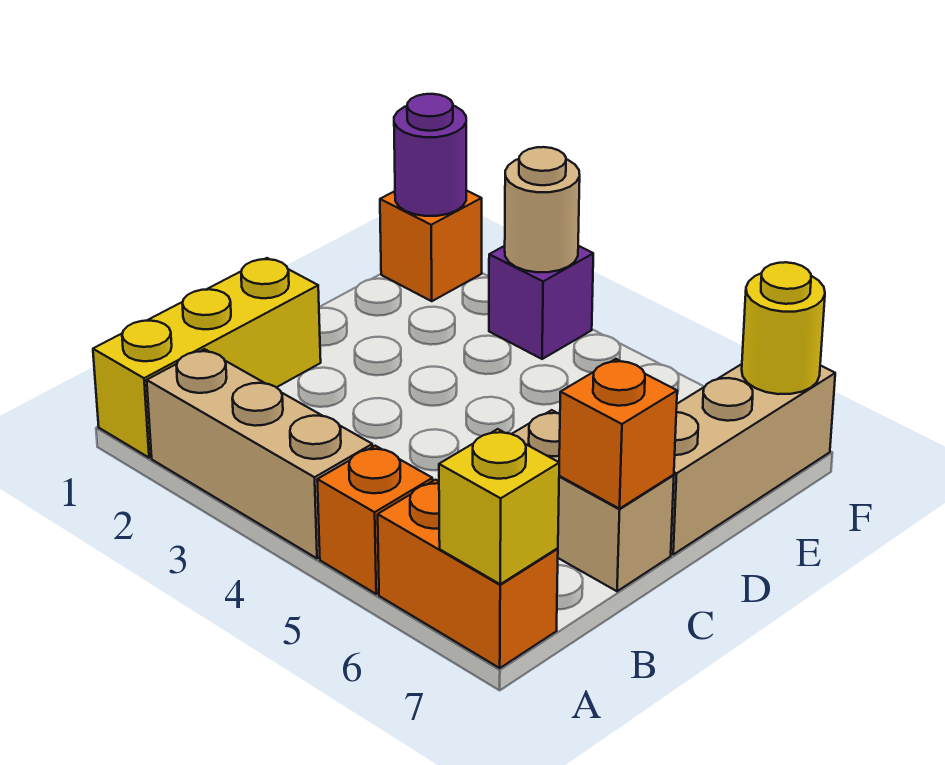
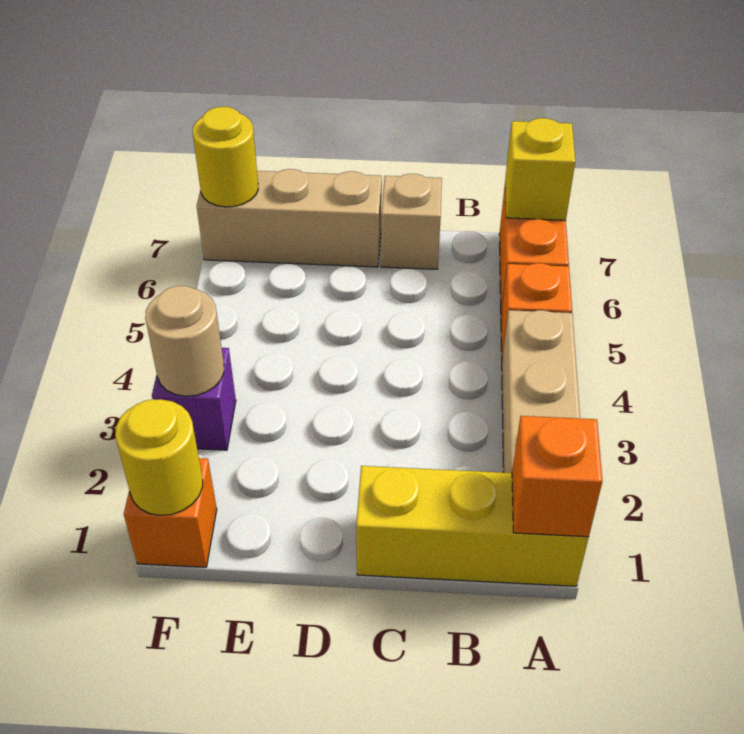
tan 1x2 brick [512,410,674,591] -> tan 1x1 brick [381,174,442,269]
orange 1x1 brick [559,359,677,509] -> orange 1x1 brick moved to [512,416,602,537]
purple 1x1 round brick [394,94,466,216] -> yellow 1x1 round brick [115,399,203,515]

